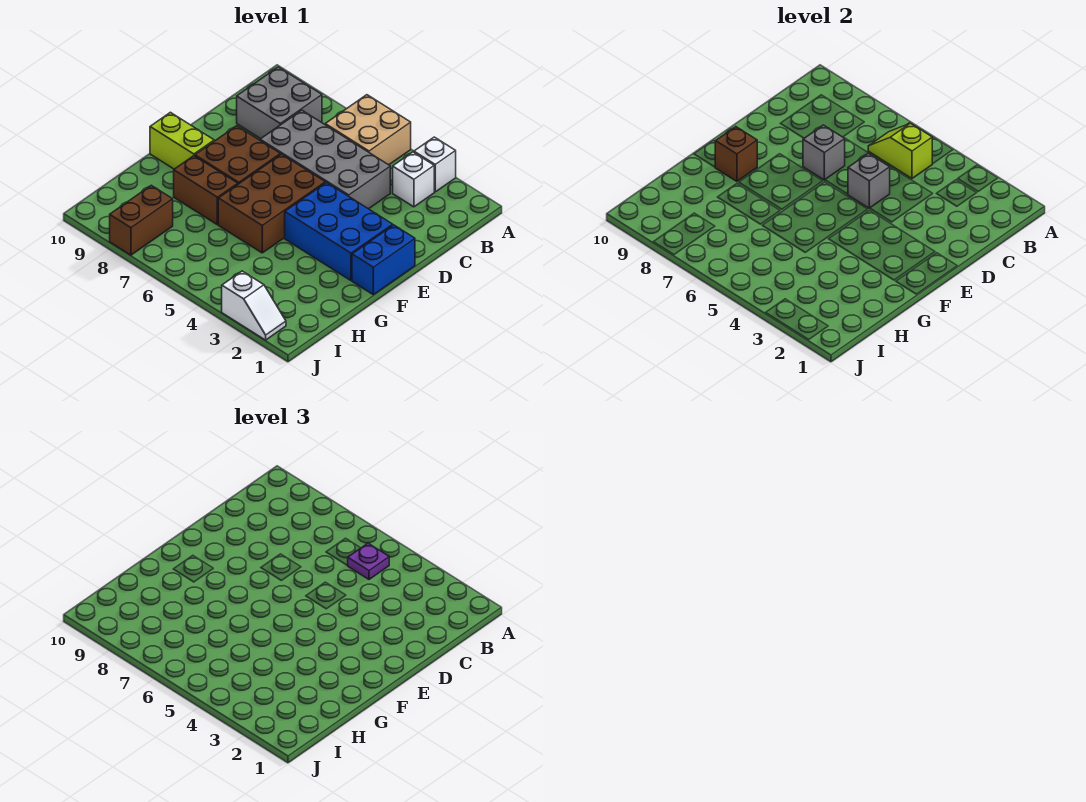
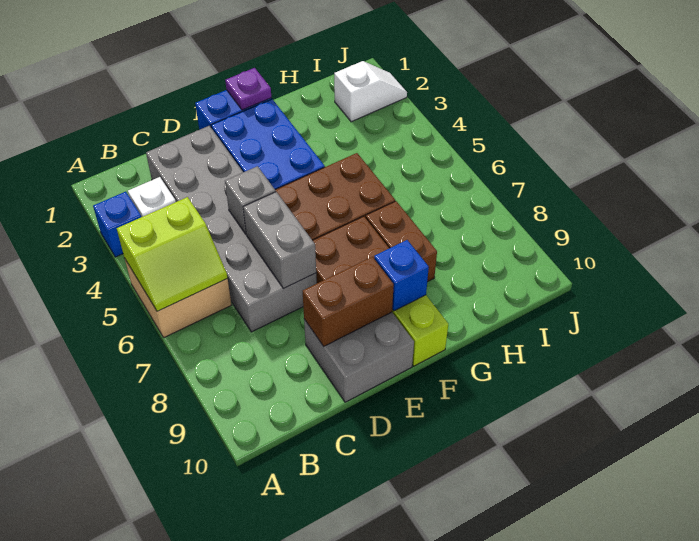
white 1x1 brick [414,137,456,192] -> blue 1x1 brick [93,192,141,257]
lime 1x2 slope [868,123,932,178] -> lime 2x2 slope [117,197,227,311]
purple 1x1 plate [347,543,389,579] -> purple 1x1 plate moved to [225,68,271,110]
grey 2x2 brick [237,67,322,139] -> grey 2x2 brick moved to [304,312,414,402]
grey 2x4 brick [260,110,390,209] -> grey 2x6 brick [146,126,317,332]
grey 1x1 brick [803,125,845,180] -> grey 1x2 brick [243,192,316,289]
brown 1x1 brick [715,127,757,181] -> blue 1x1 brick [374,240,429,311]
brown 1x2 brick [110,185,173,255] -> brown 1x2 brick moved to [303,257,394,346]
white 1x2 slope [222,271,286,340] -> white 1x2 slope turned to [334,61,407,122]

